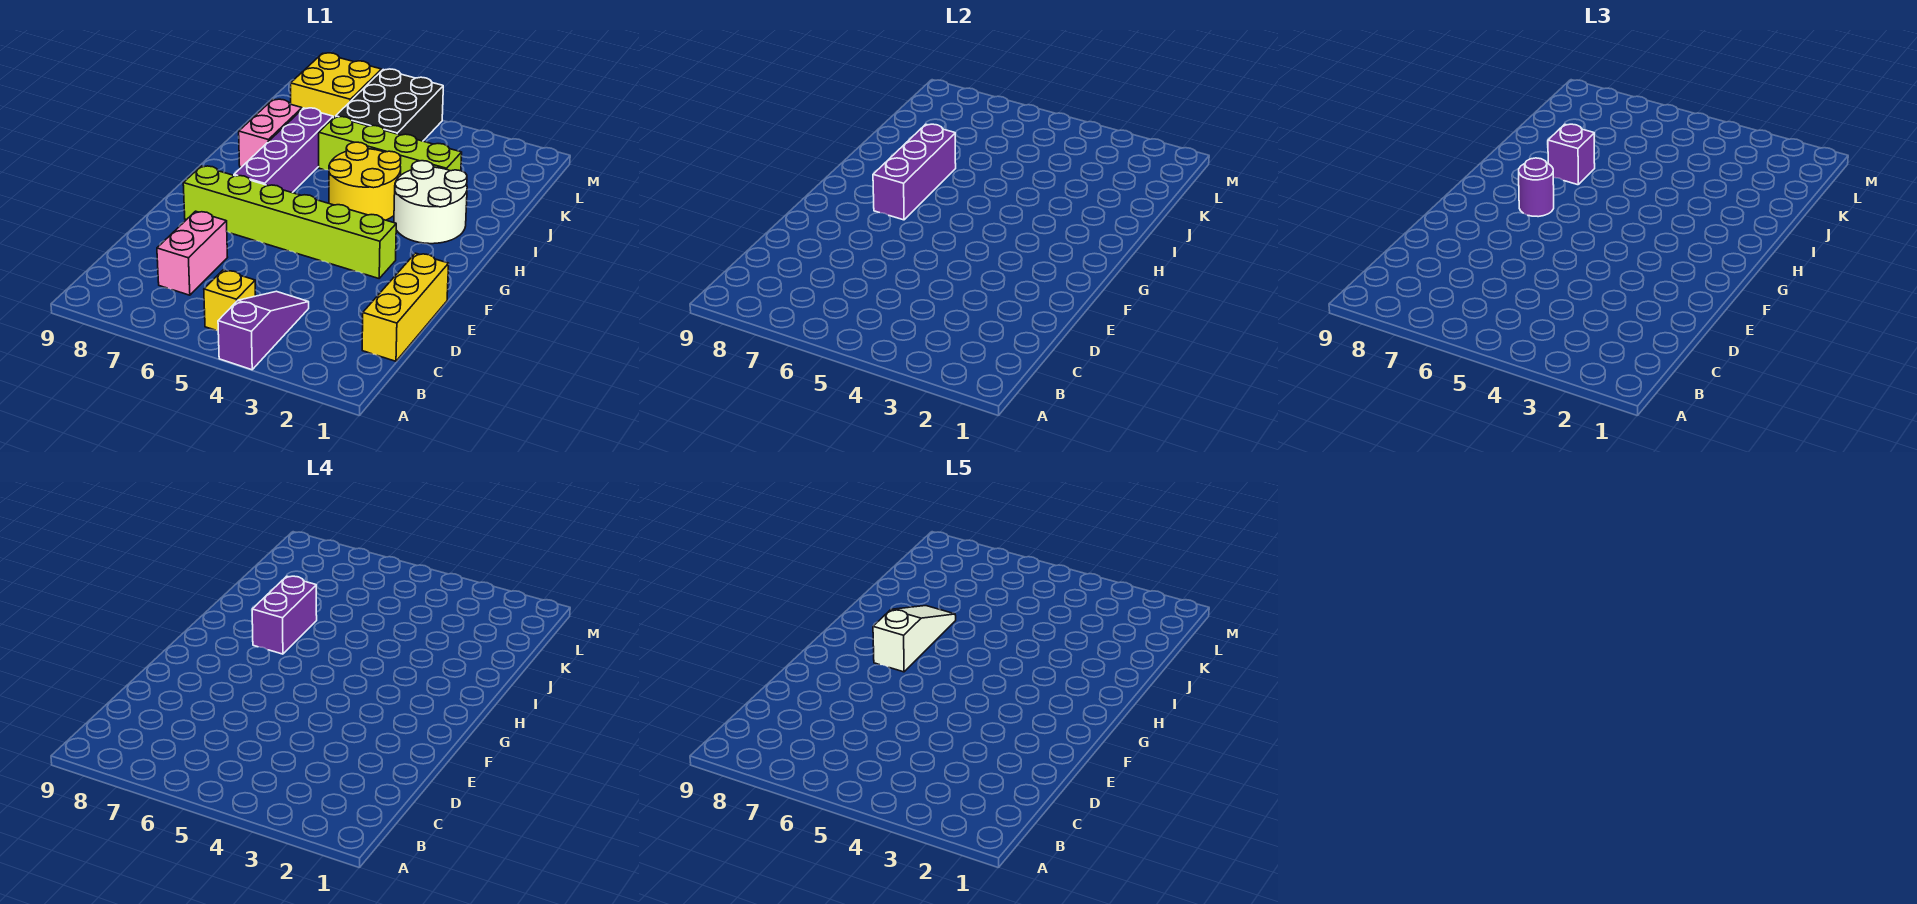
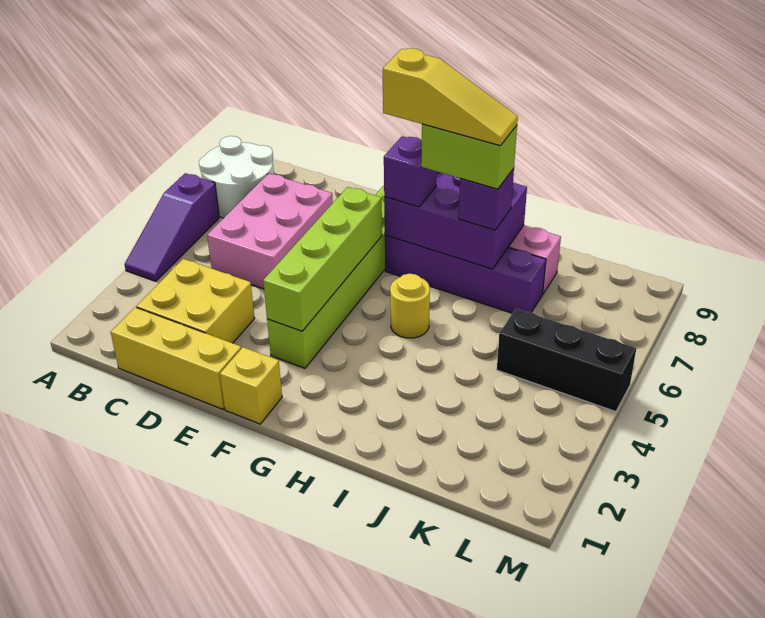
purple 1x3 slope [218,291,309,370] -> purple 1x3 slope turned to [125,173,219,281]
yellow 1x1 brick [204,270,256,331] -> yellow 1x1 brick moved to [220,347,282,424]
pink 1x2 brick [157,211,228,295] -> pink 2x3 brick [207,173,333,289]
purple 1x3 brick [873,124,956,220] -> purple 2x3 brick [384,172,527,269]
purple 1x1 round brick [1519,158,1554,217] -> purple 1x1 brick [384,136,437,207]
white 1x3 slope [873,606,956,672] -> yellow 1x3 slope [383,48,518,146]
white 2x2 round brick [394,161,467,244] -> white 2x2 round brick moved to [199,136,274,218]
yellow 2x2 round brick [329,142,401,220] -> yellow 1x1 round brick [390,274,430,338]
purple 1x2 brick [252,576,317,654] -> lime 1x2 brick [421,124,517,189]
lime 1x4 brick [319,117,462,175] -> lime 1x4 brick moved to [263,187,382,331]
black 2x3 brick [336,69,443,141] -> black 1x3 brick [497,309,636,412]
yellow 2x2 brick [291,53,382,118] -> yellow 2x2 brick moved to [136,259,255,343]

